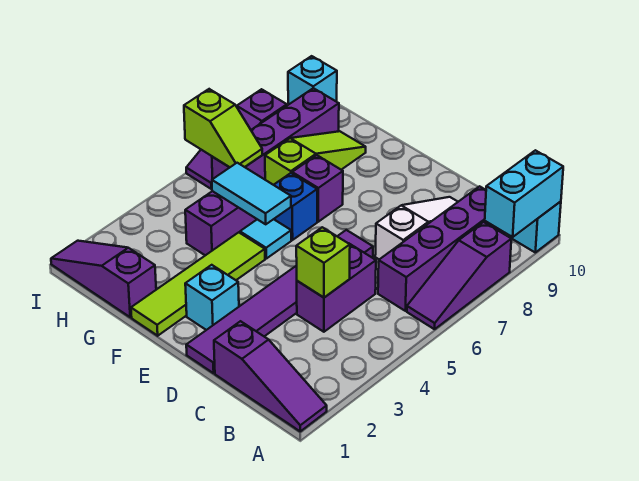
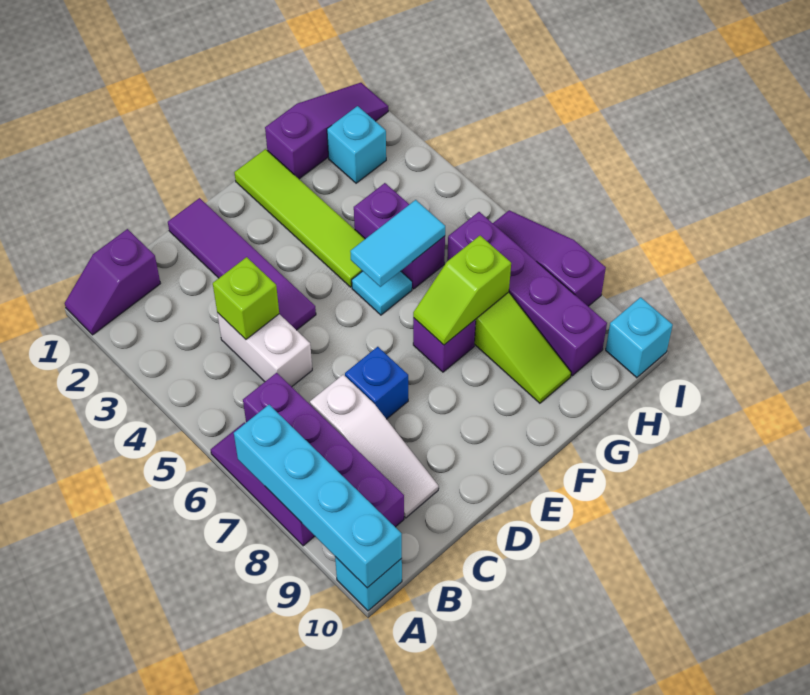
purple 1x3 slope [214,321,327,431] -> purple 1x2 slope [65,229,160,335]
cyan 1x2 brick [485,150,563,237] -> cyan 1x4 brick [234,405,402,588]
purple 1x2 brick [297,244,376,332] -> white 1x2 brick [217,313,312,387]
purple 1x6 tile [186,230,373,373] -> purple 1x4 tile [168,198,316,330]
cyan 1x1 brick [185,265,239,330] -> cyan 1x1 brick moved to [327,106,386,183]
blue 1x1 brick [274,173,317,240] -> blue 1x1 brick moved to [345,347,408,419]
lime 1x2 slope [184,89,262,167] -> lime 1x2 slope moved to [413,236,511,345]

